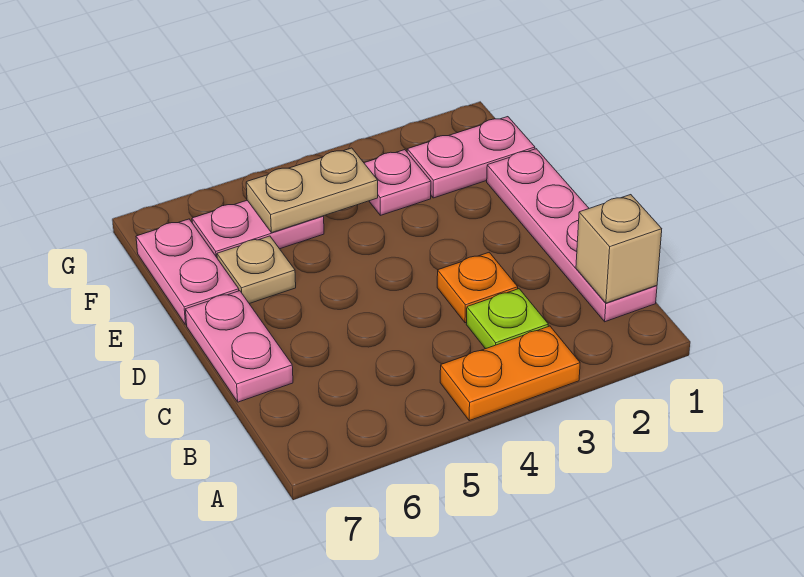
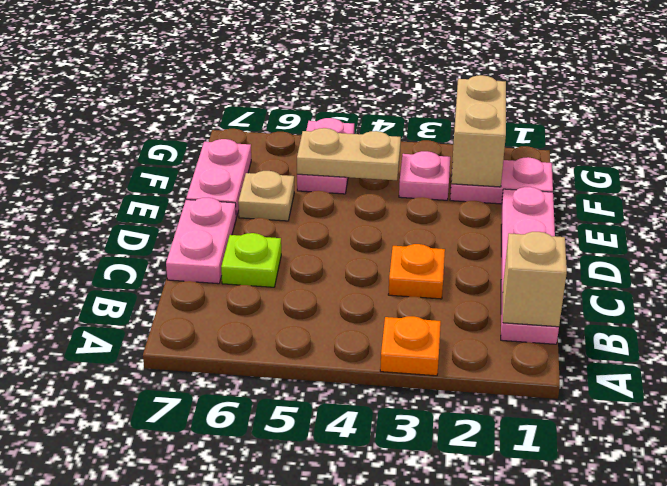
orange 1x2 plate [440,326,580,421] -> orange 1x1 plate [380,316,441,376]
lime 1x1 plate [466,289,548,349] -> lime 1x1 plate moved to [221,233,281,287]
none -> tan 1x2 brick [451,75,506,187]
pink 1x2 plate [192,200,324,257] -> pink 1x2 plate turned to [297,118,354,194]

